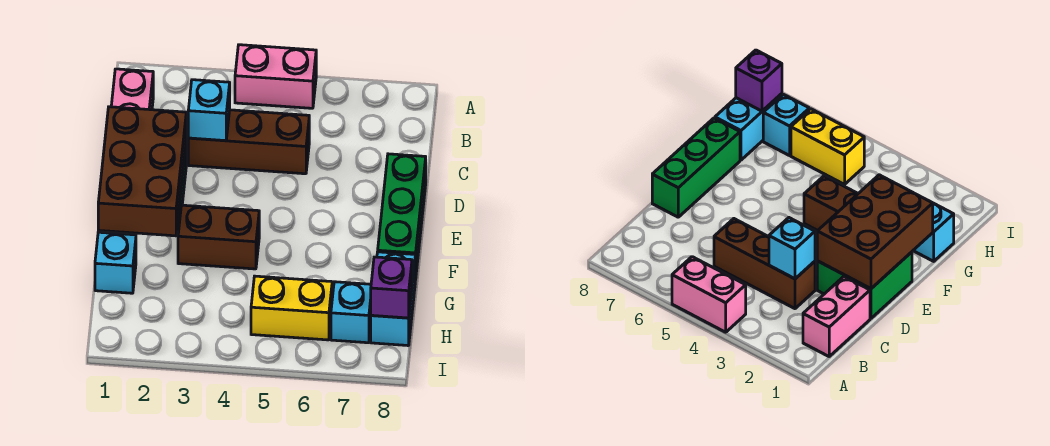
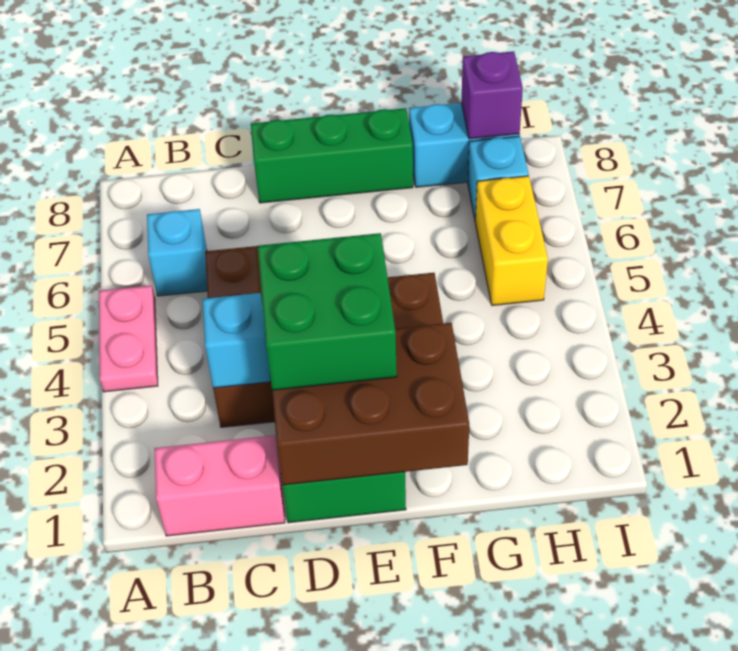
pink 1x2 brick [235,45,316,108] -> pink 1x2 plate [99,285,158,392]
none -> green 2x2 brick [258,233,397,390]
cyan 1x1 brick [95,232,136,293] -> cyan 1x1 brick moved to [147,209,207,296]

